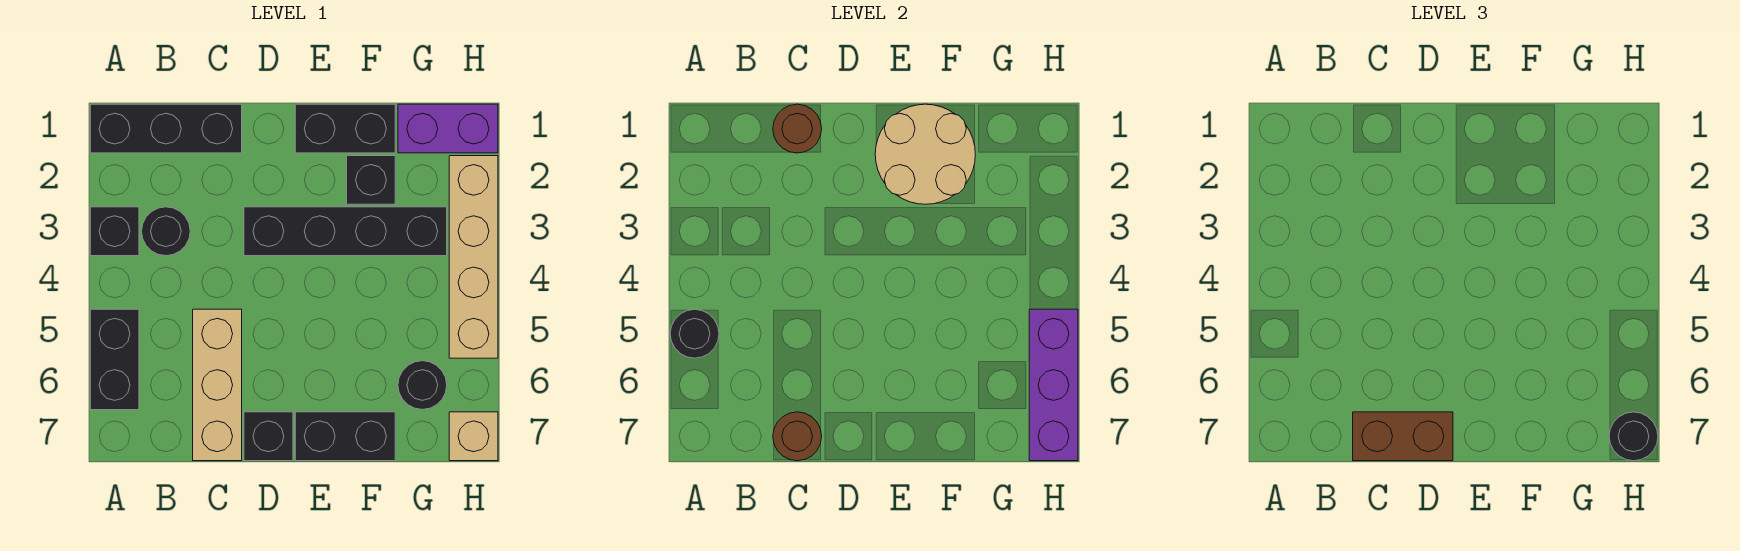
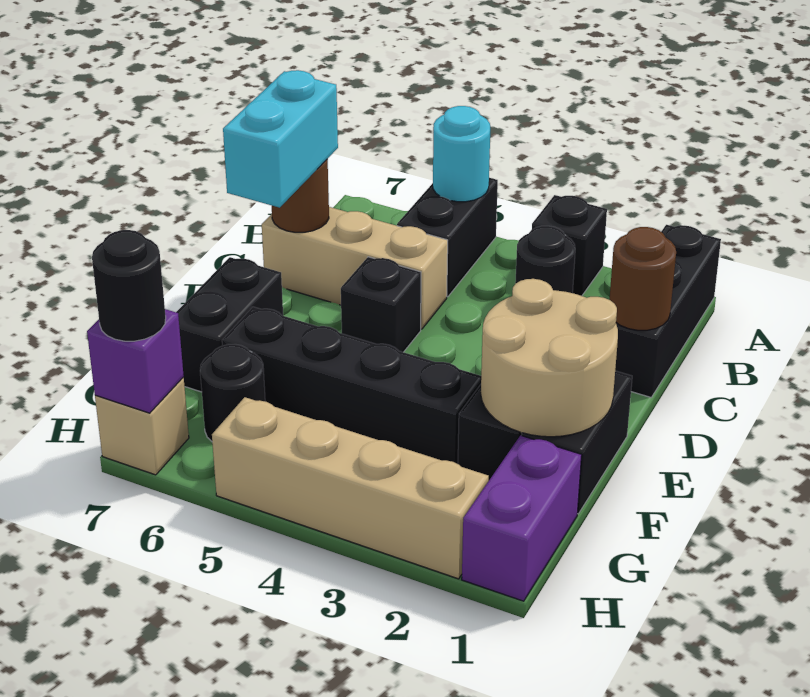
black 1x2 brick [90,309,139,410] -> black 1x2 brick turned to [397,178,498,297]
black 1x1 round brick [670,309,719,358] -> cyan 1x1 round brick [433,106,490,202]
brown 1x2 brick [1353,412,1453,461] -> cyan 1x2 brick [223,70,338,208]
black 1x4 brick [244,207,447,256] -> black 1x4 brick turned to [222,307,481,464]
black 1x1 brick [244,412,293,461] -> black 1x1 brick moved to [341,257,421,352]
purple 1x3 brick [1029,309,1078,461] -> purple 1x1 brick [87,309,184,413]

